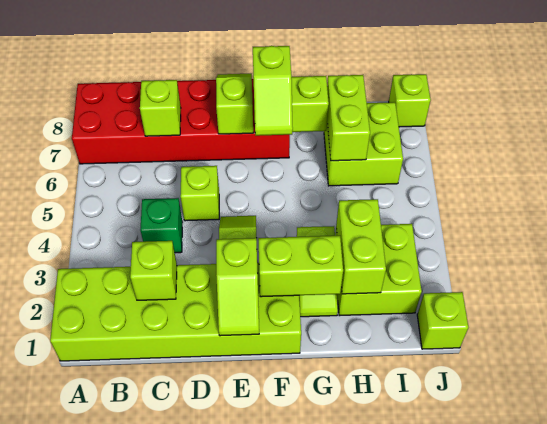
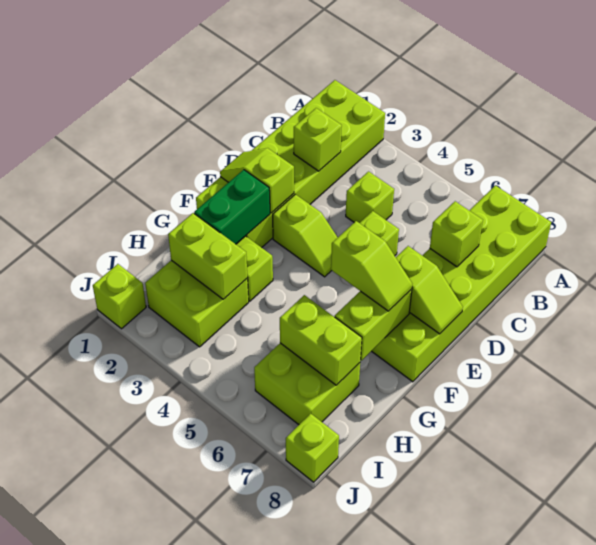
red 2x6 brick [72,79,290,164] -> lime 2x6 brick [372,186,551,382]
green 1x1 brick [140,198,182,253] -> lime 1x1 brick [346,172,394,223]
lime 1x2 brick [258,236,343,297] -> green 1x2 brick [194,170,270,244]
lime 1x2 slope [253,46,293,136] -> lime 1x2 slope turned to [331,221,412,311]

